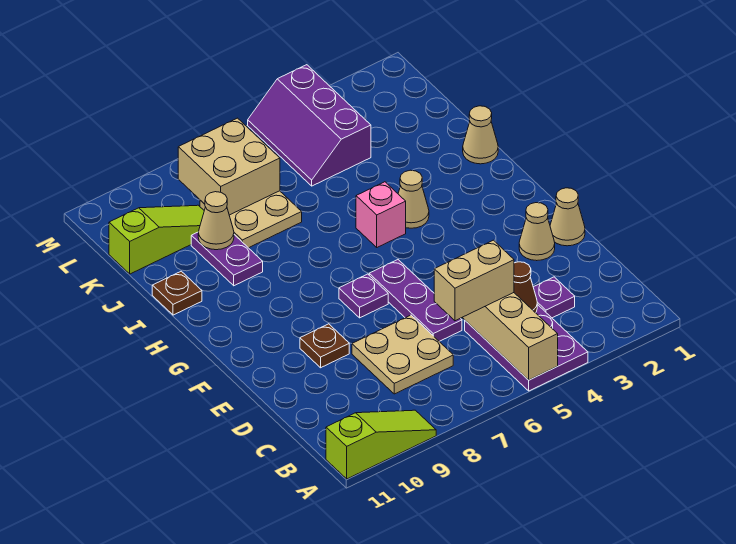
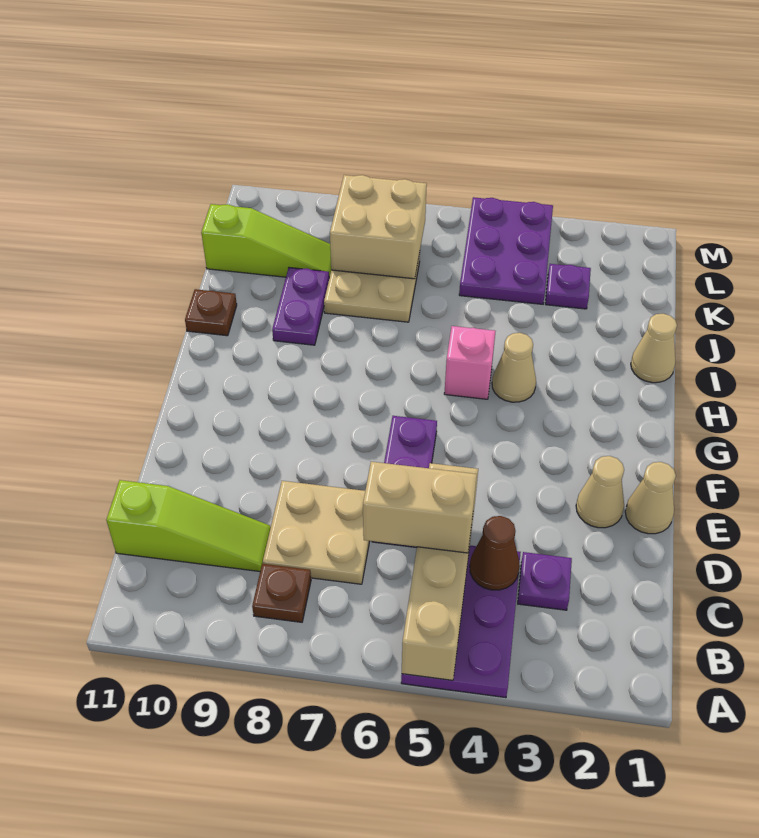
lime 1x3 slope [326,410,436,479] -> lime 1x3 slope moved to [106,480,271,571]
brown 1x1 plate [300,324,349,368] -> brown 1x1 plate moved to [252,564,311,622]
purple 1x1 plate [339,274,388,318] -> purple 1x1 plate moved to [545,264,591,309]
tan 1x1 cone [198,192,234,250] -> none
purple 2x3 slope [248,65,371,186] -> purple 2x3 plate [459,197,553,304]

